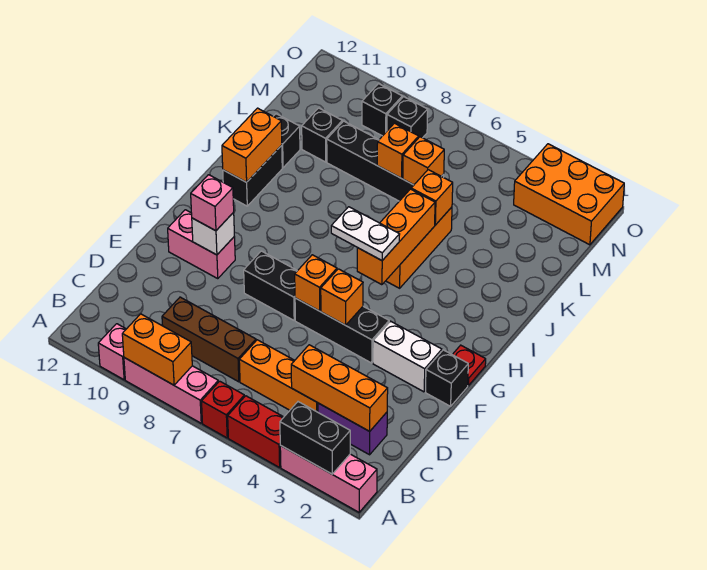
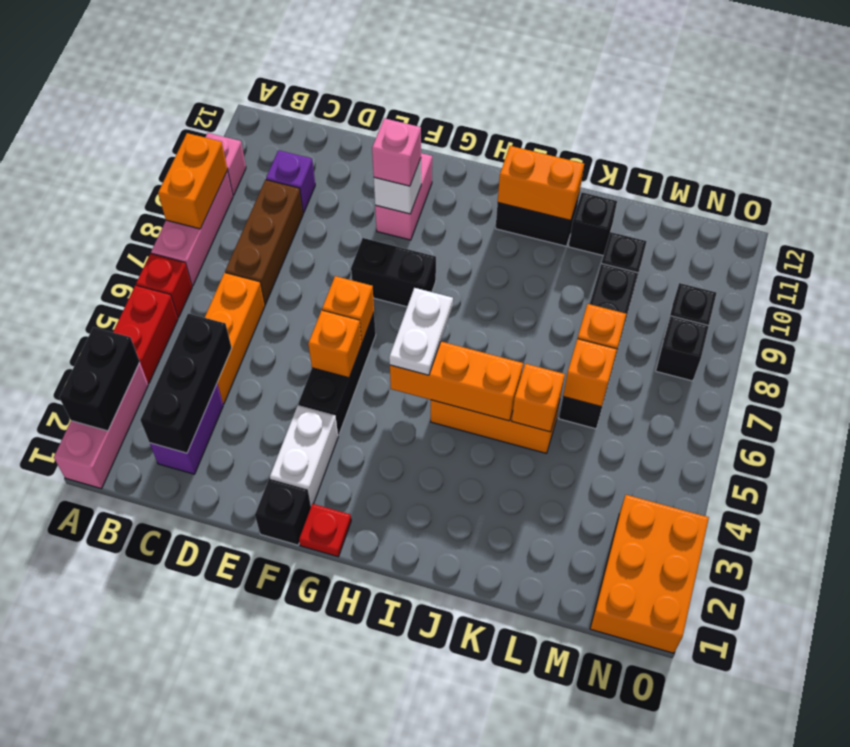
orange 1x3 brick [291,345,388,431] -> black 1x3 brick [140,313,232,453]
none -> purple 1x1 brick [266,150,315,213]
black 1x2 brick [244,251,297,320] -> black 1x2 brick turned to [351,238,436,307]

